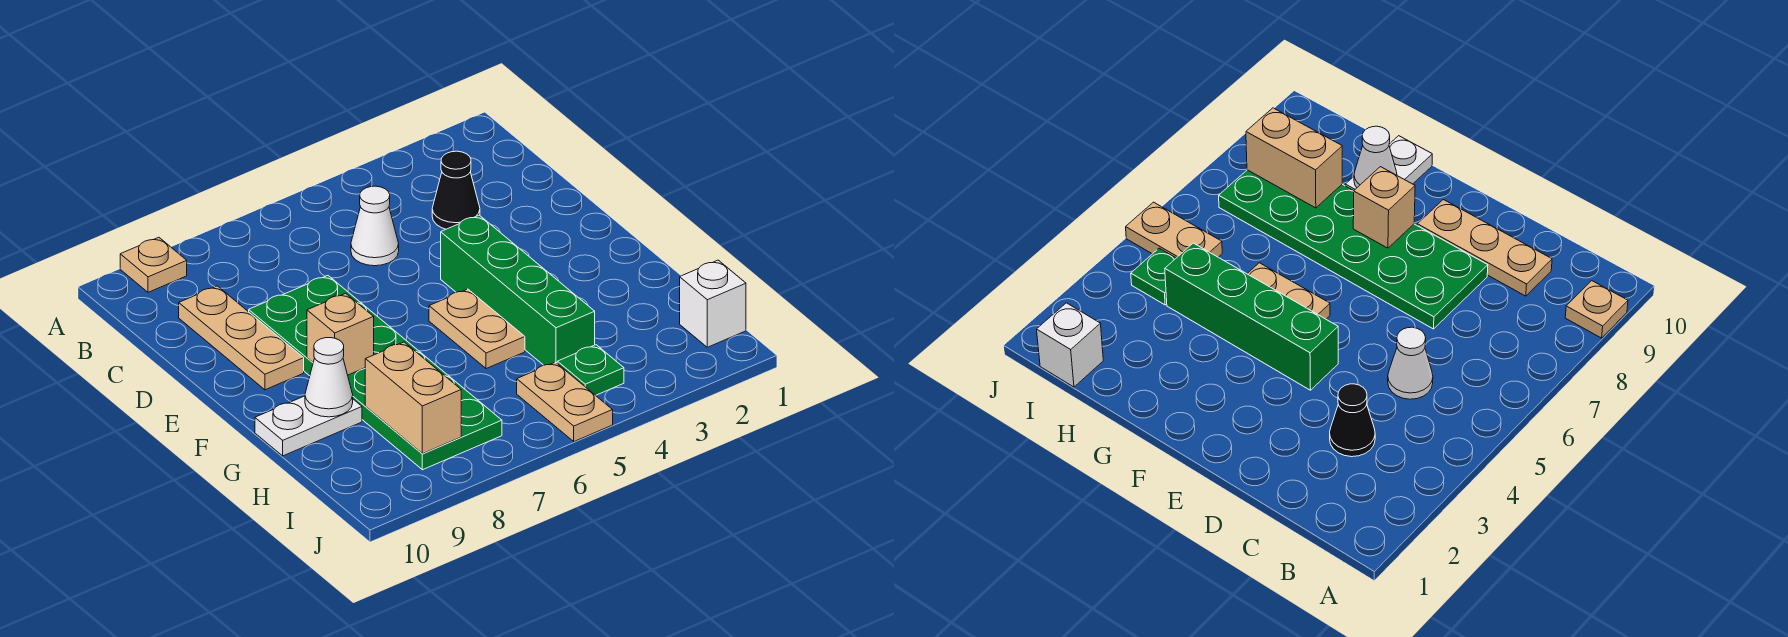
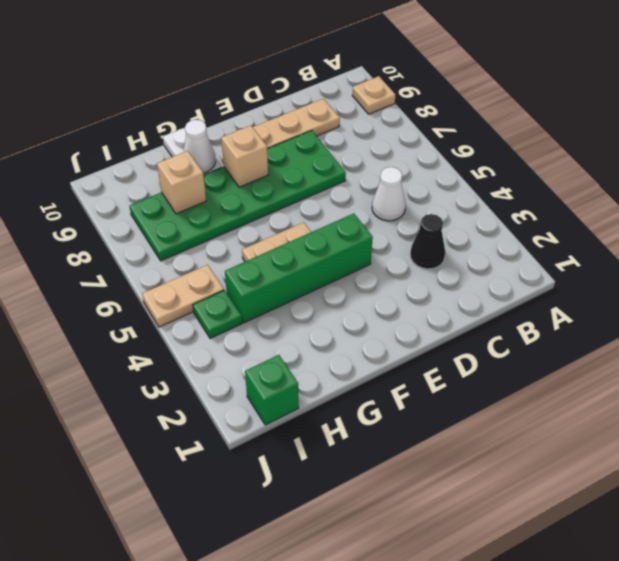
tan 1x2 brick [365,342,461,454] -> tan 1x1 brick [157,151,206,214]
white 1x1 brick [680,260,746,347] -> green 1x1 brick [245,355,299,425]

